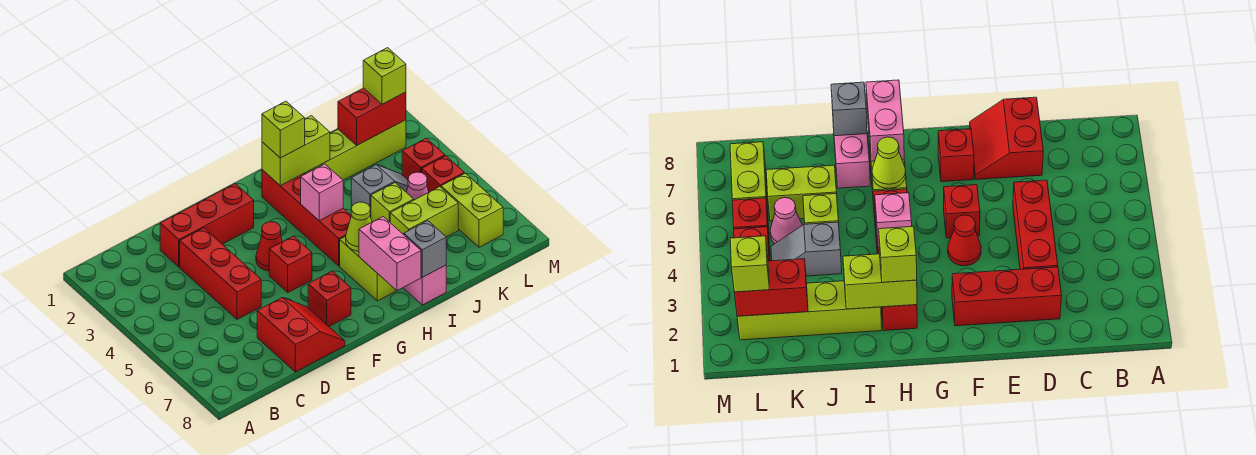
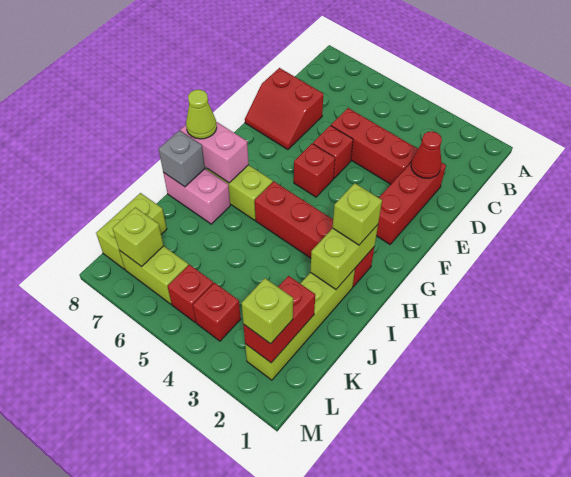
red 1x1 cone [256,222,282,271] -> red 1x1 cone moved to [411,131,442,178]
red 1x1 brick [308,271,351,326] -> red 1x1 brick moved to [313,125,353,178]
pink 1x1 brick [301,164,343,220] -> none
lime 1x1 cone [346,202,372,251] -> lime 1x1 cone moved to [186,90,217,139]
grey 1x2 slope [351,165,408,217] -> none
lime 1x1 brick [371,183,414,222] -> lime 1x1 brick moved to [113,207,164,267]
lime 1x2 brick [390,187,458,237] -> lime 1x2 brick moved to [96,193,167,269]
pink 1x1 cone [406,172,429,200] -> none

